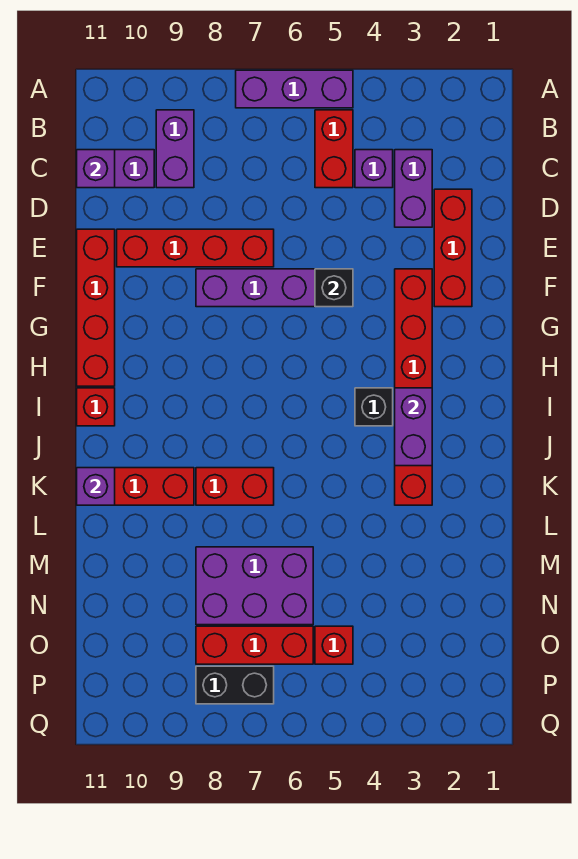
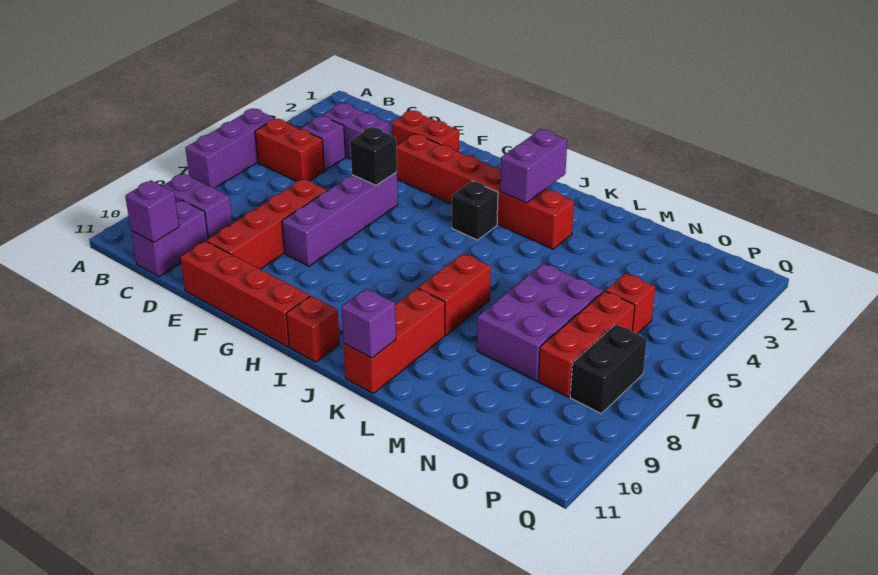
red 1x3 brick [434,189,472,307] -> red 1x2 brick [391,110,459,152]
purple 1x2 brick [395,388,432,466] -> purple 1x2 brick turned to [500,129,567,203]

